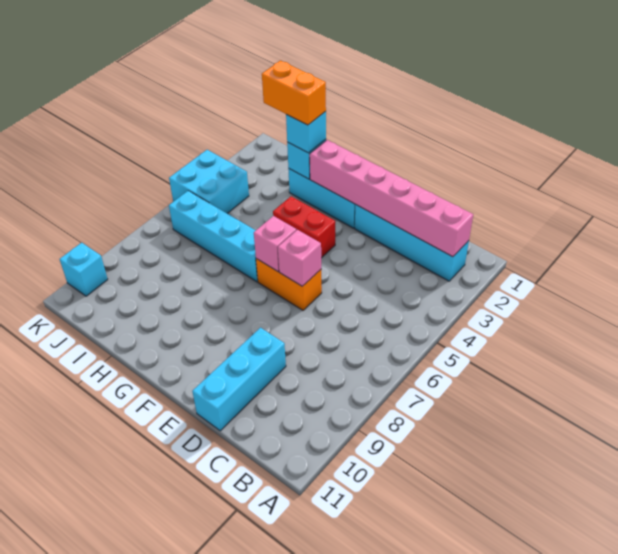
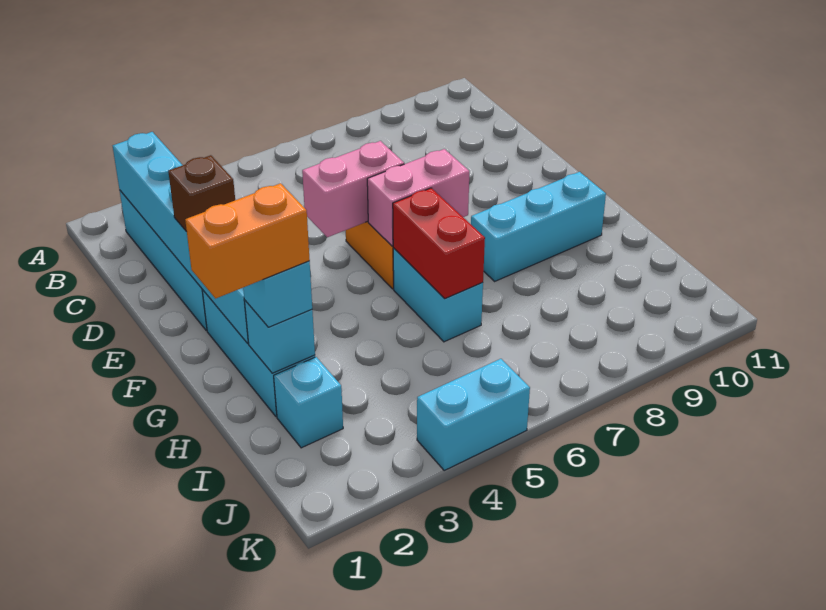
pink 1x6 brick [310,140,473,257] -> cyan 1x6 brick [113,132,249,343]
cyan 1x3 brick [192,328,286,431] -> cyan 1x3 brick moved to [471,172,606,281]
none -> brown 1x1 brick [168,155,235,232]
pink 1x1 brick [278,230,321,286] -> pink 1x2 brick [302,141,404,237]
red 1x2 brick [273,196,335,258] -> red 1x2 brick moved to [393,188,485,299]
pink 1x1 brick [254,216,296,271] -> pink 1x2 brick [367,149,469,246]
cyan 1x4 brick [169,191,258,282] -> cyan 1x2 brick [393,248,483,342]
orange 1x2 brick [262,61,326,125] -> orange 1x2 brick turned to [185,183,310,299]
cyan 2x2 brick [169,150,249,214] -> cyan 1x2 brick [417,359,530,470]
cyan 1x1 brick [60,243,108,296] -> cyan 1x1 brick moved to [274,357,343,448]

